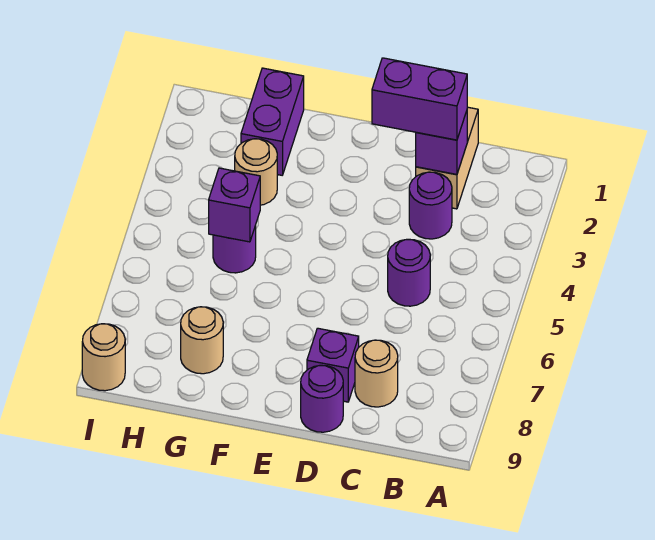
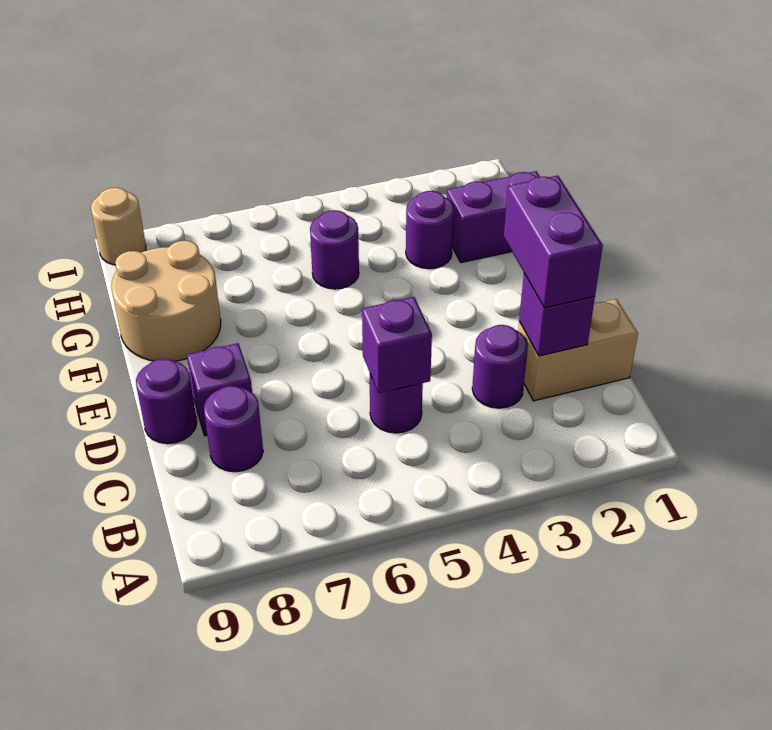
tan 1x1 round brick [355,340,398,407] -> purple 1x1 round brick [204,386,263,472]
tan 1x1 round brick [235,139,277,205] -> purple 1x1 round brick [406,191,454,269]
purple 1x1 brick [209,168,260,242] -> purple 1x1 brick moved to [362,297,432,393]
tan 1x1 round brick [181,307,223,374] -> tan 2x2 round brick [112,241,221,361]

